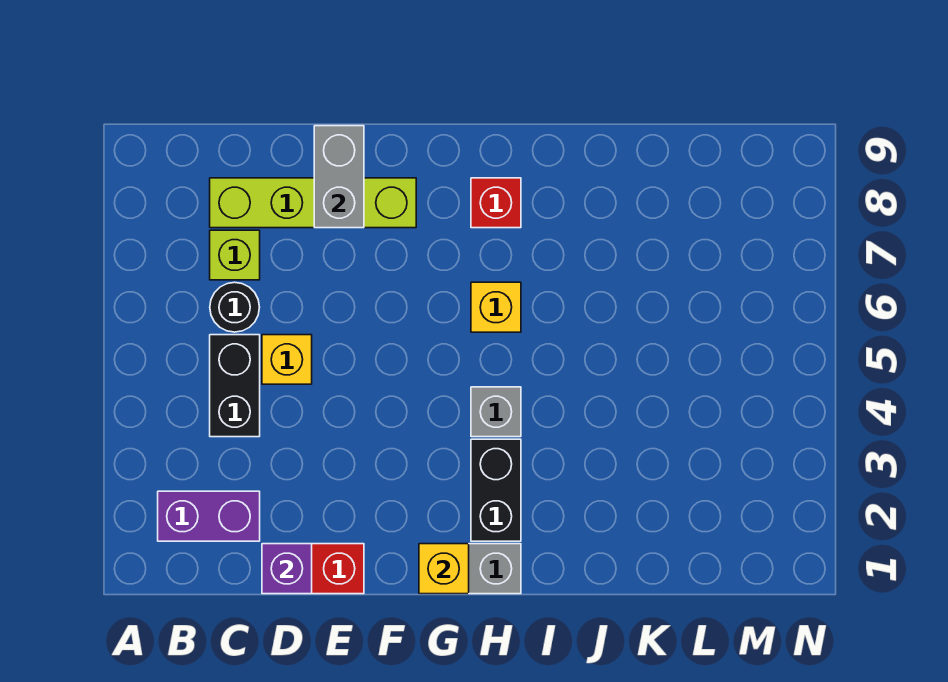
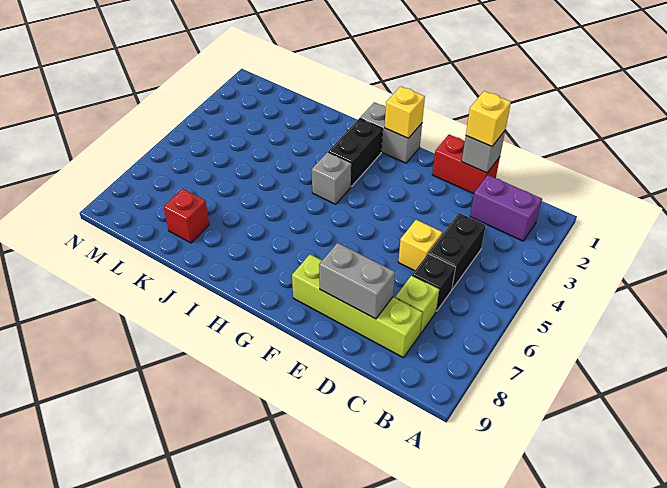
black 1x1 round brick [210,282,260,332] -> black 1x1 brick [412,254,455,311]
purple 1x1 brick [262,544,312,594] -> grey 1x1 brick [462,131,505,173]
grey 1x2 brick [314,126,364,228] -> grey 1x2 brick turned to [319,243,395,319]
yellow 1x1 brick [471,282,521,332] -> yellow 1x1 brick moved to [466,91,511,147]
red 1x1 brick [471,178,521,228] -> red 1x1 brick moved to [164,189,209,243]

